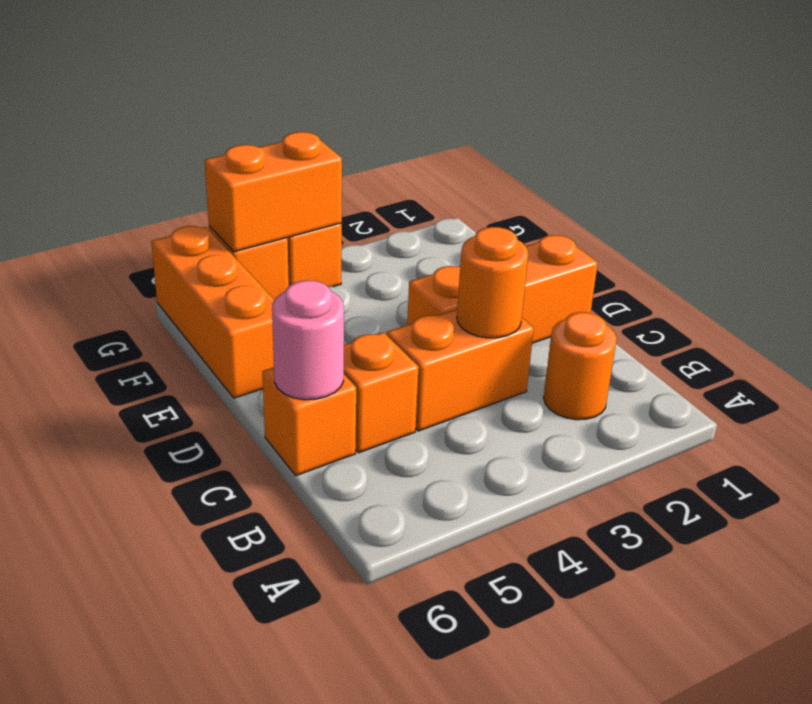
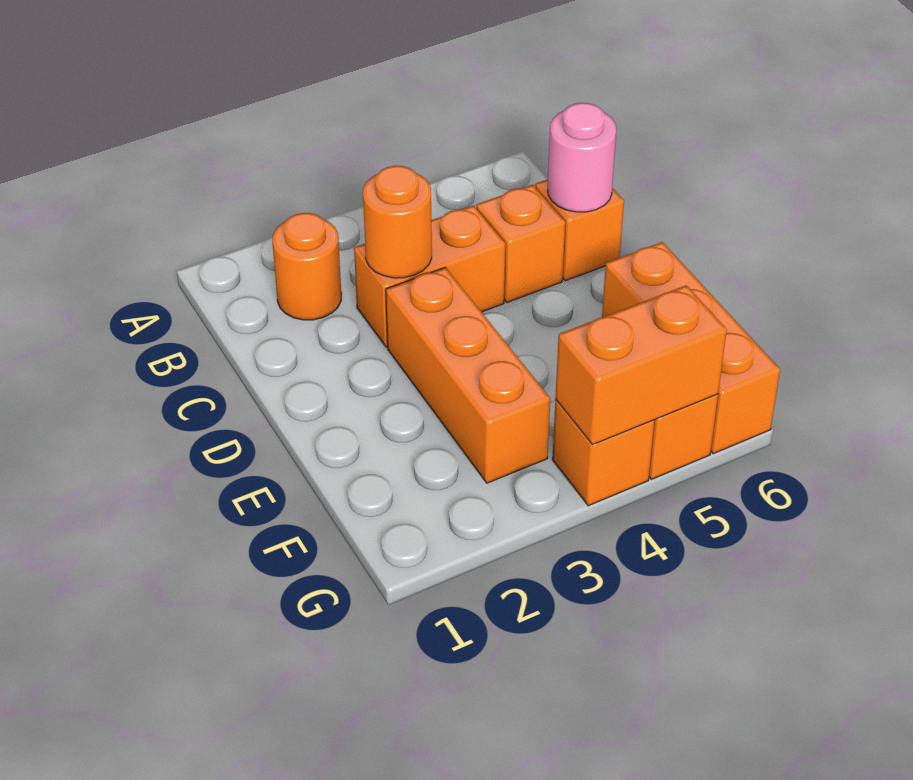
orange 1x3 brick [407,235,598,343] -> orange 1x3 brick turned to [386,267,550,483]

